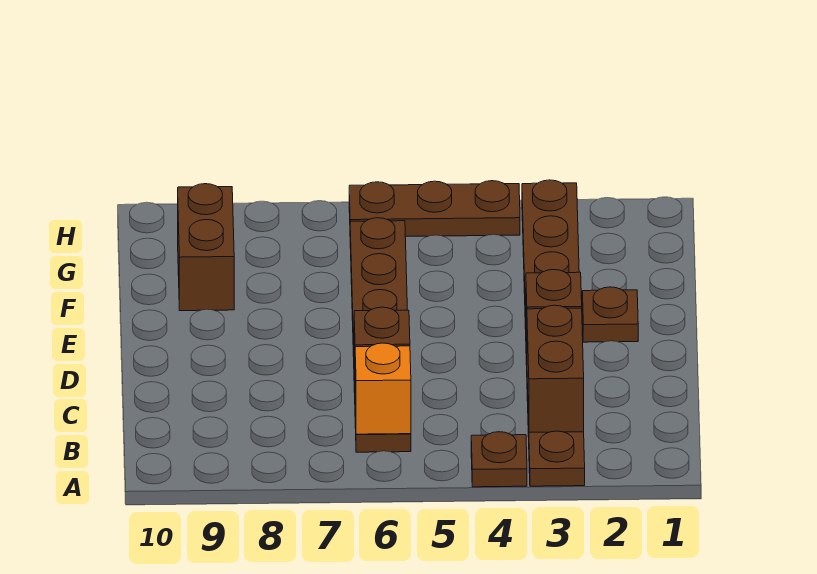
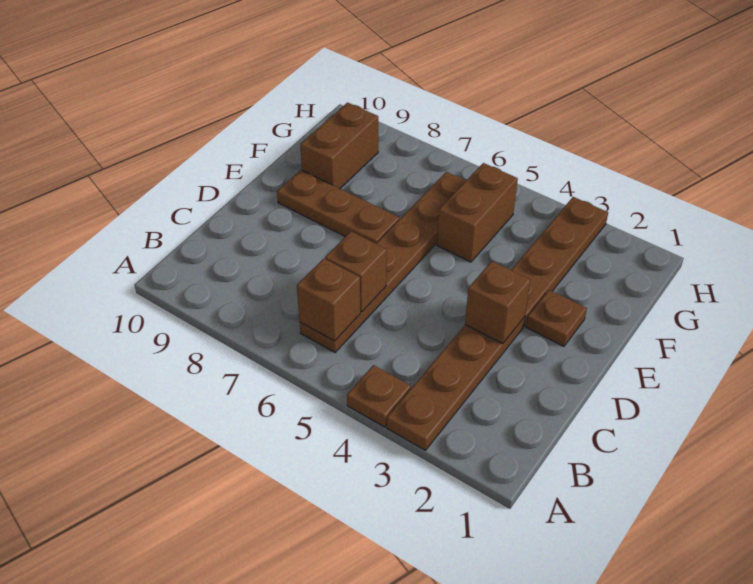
brown 1x2 brick [527,305,584,432] -> brown 1x2 brick moved to [437,163,518,262]
orange 1x1 brick [355,343,411,434] -> brown 1x1 brick [297,259,360,341]
brown 1x3 plate [349,181,520,236] -> brown 1x3 plate moved to [277,170,399,244]

